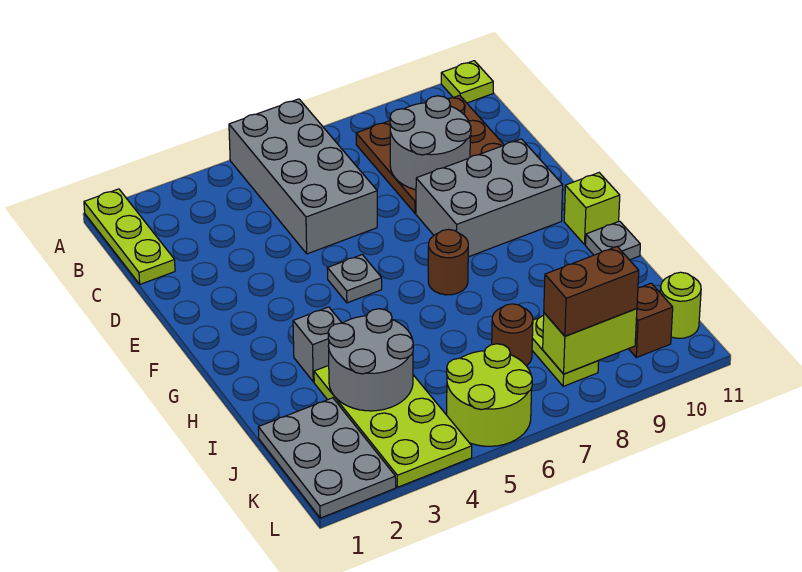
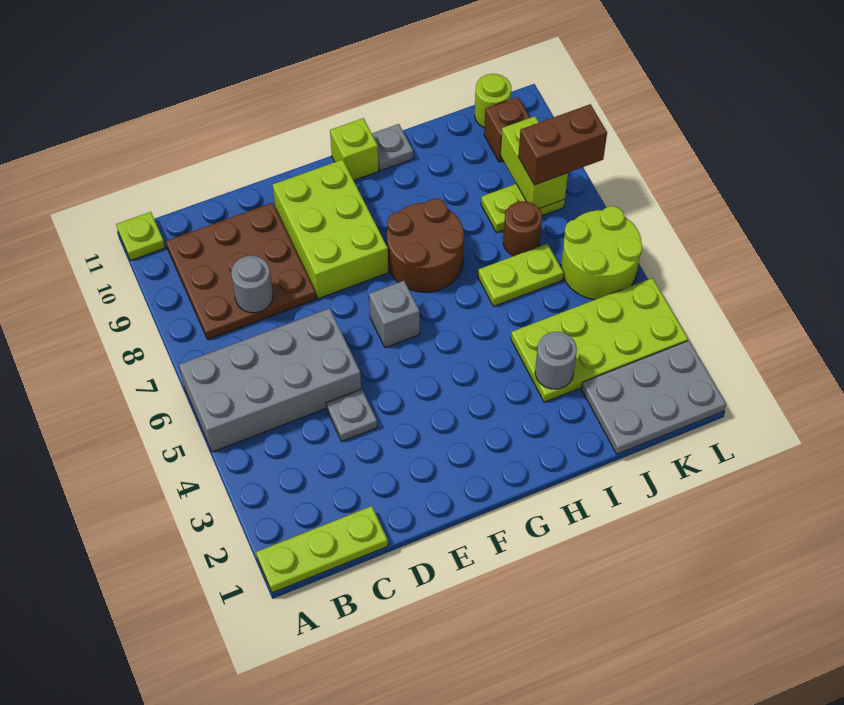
grey 2x2 round brick [390,96,471,190] -> grey 1x1 round brick [231,256,273,313]
grey 2x3 brick [416,139,563,257] -> lime 2x3 brick [273,160,388,299]
grey 1x1 plate [327,255,382,303] -> grey 1x1 plate moved to [326,389,377,441]
brown 1x1 round brick [428,229,468,295] -> brown 2x2 round brick [387,199,464,292]
grey 1x1 brick [293,307,342,382] -> grey 1x1 brick moved to [369,281,420,348]
grey 2x2 round brick [328,309,413,411] -> grey 1x1 round brick [535,332,577,389]
none -> lime 1x2 plate [478,244,564,306]
brown 1x2 brick [544,247,639,336] -> brown 1x2 brick turned to [518,104,607,185]

